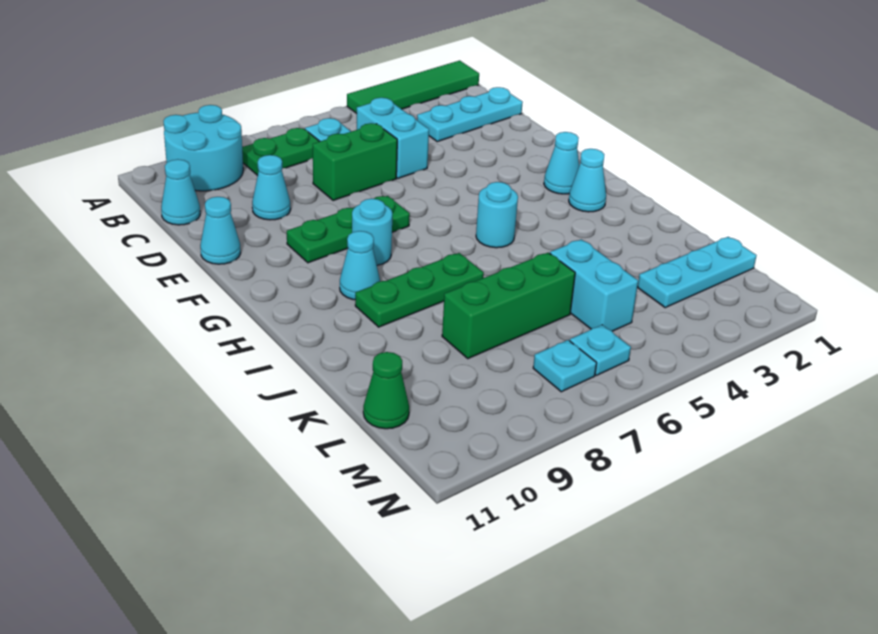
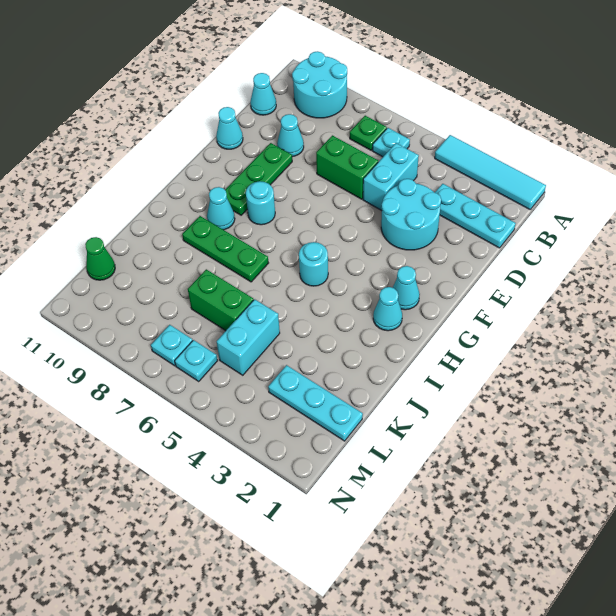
green 1x4 tile [347,60,479,114] -> cyan 1x4 tile [435,135,546,209]
green 1x2 plate [242,128,320,176] -> green 1x1 plate [350,116,387,150]
none -> cyan 2x2 round brick [381,179,441,250]
green 1x3 plate [287,196,410,263] -> green 1x3 plate turned to [225,143,292,215]
green 1x3 brick [442,253,575,359] -> green 1x2 brick [188,269,254,331]

